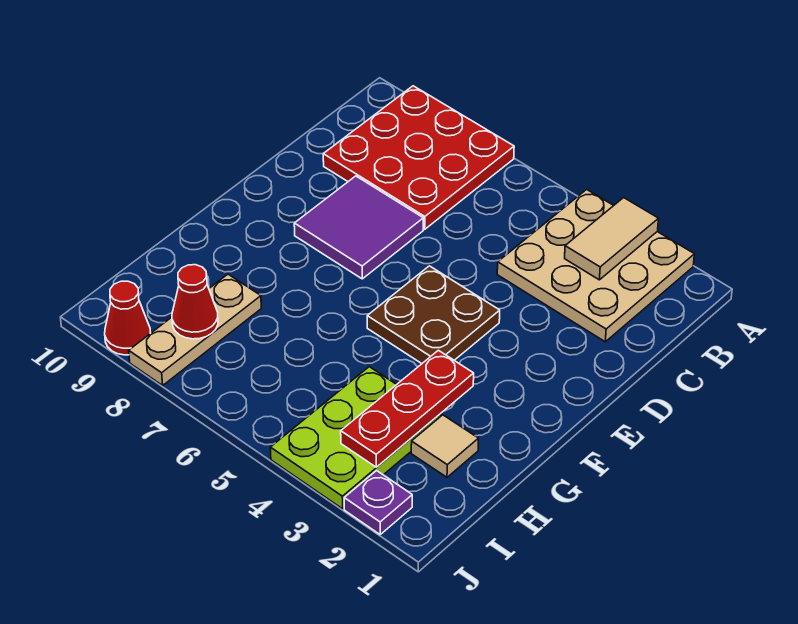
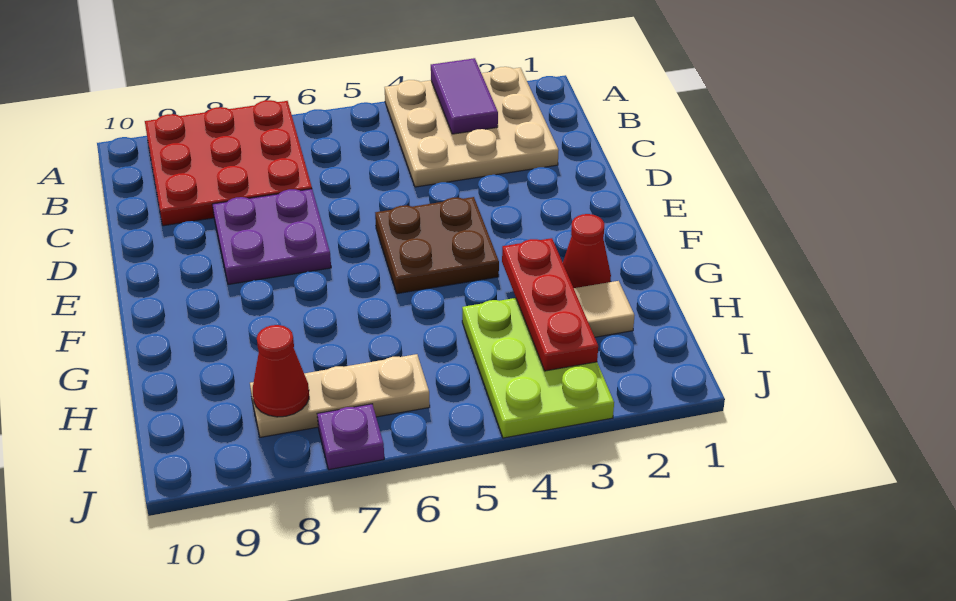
tan 1x2 tile [565,198,658,280] -> purple 1x2 tile [431,58,498,134]
purple 2x2 tile [294,176,423,279] -> purple 2x2 plate [212,189,331,284]
tan 1x3 plate [129,274,261,385] -> tan 1x3 plate turned to [250,354,430,437]
purple 1x1 plate [344,471,412,534] -> purple 1x1 plate moved to [317,404,384,470]
red 1x1 cone [105,281,150,355] -> red 1x1 cone moved to [563,214,611,288]

